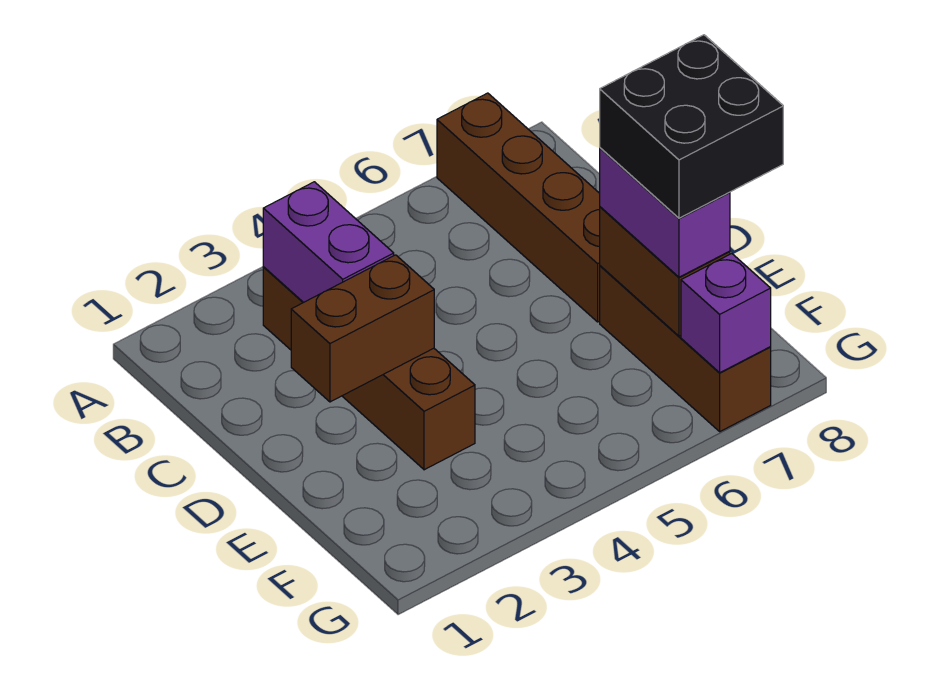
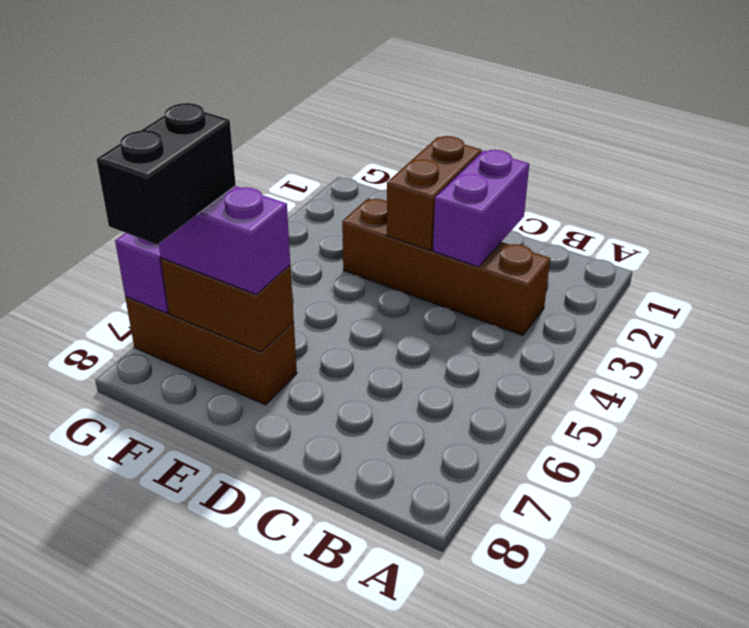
brown 1x4 brick [437,93,600,322] -> none
purple 1x2 brick [263,182,394,303] -> purple 1x2 brick turned to [433,150,529,267]
black 2x2 brick [600,35,783,218] -> black 1x2 brick [97,103,236,245]

